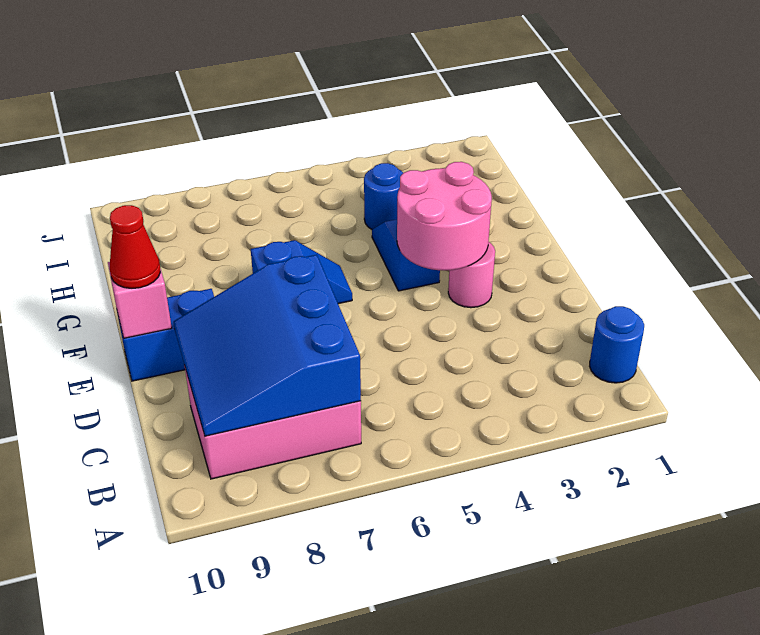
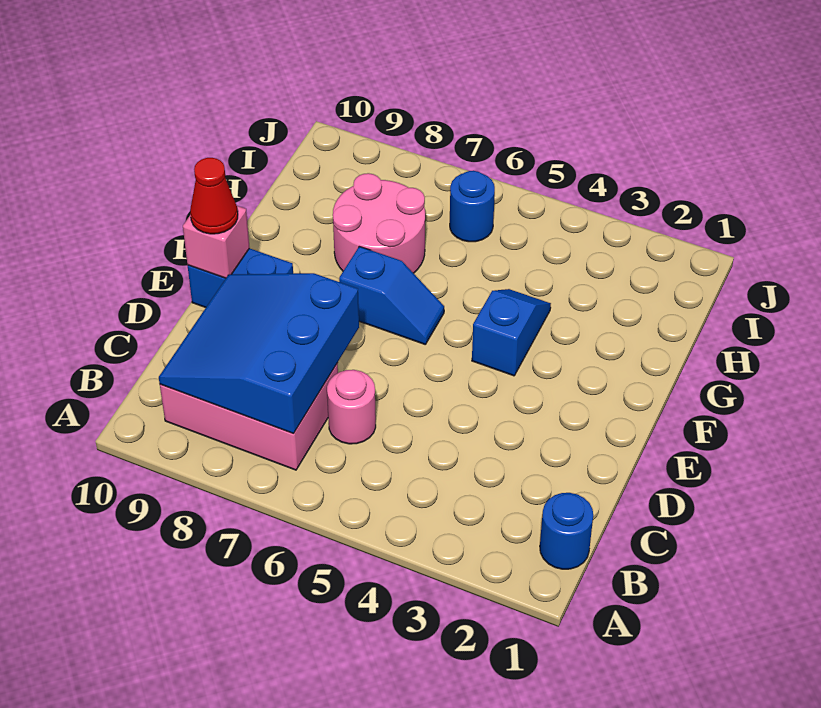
pink 1x1 round brick [448,242,495,308] -> pink 1x1 round brick moved to [327,370,376,444]
pink 2x2 round brick [397,162,492,270] -> pink 2x2 round brick moved to [333,173,425,273]
blue 1x1 round brick [364,163,403,229] -> blue 1x1 round brick moved to [450,171,495,242]

